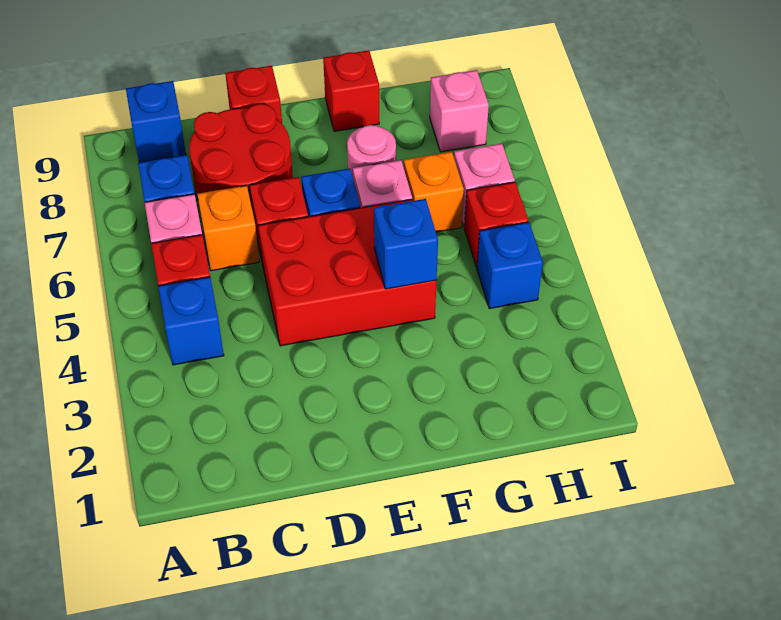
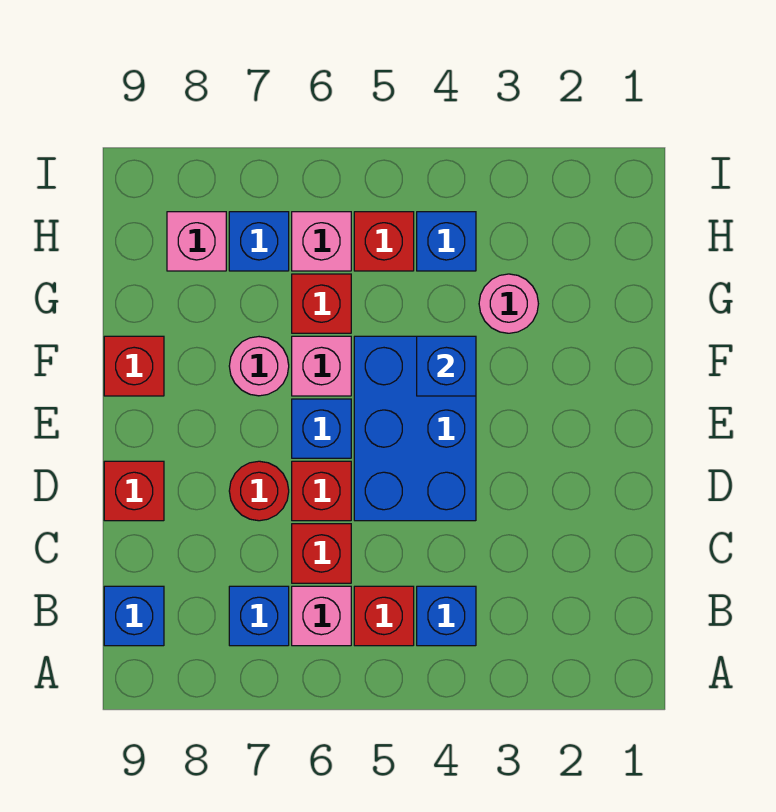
orange 1x1 brick [197,186,259,271] -> red 1x1 brick [292,524,351,583]
red 2x2 round brick [189,104,293,207] -> red 1x1 round brick [229,461,289,521]
red 2x3 brick [258,199,436,346] -> blue 2x3 brick [354,336,476,521]
none -> pink 1x1 round brick [479,274,538,333]
orange 1x1 brick [404,152,464,232] -> red 1x1 brick [292,274,351,333]
none -> blue 1x1 brick [229,212,289,271]

